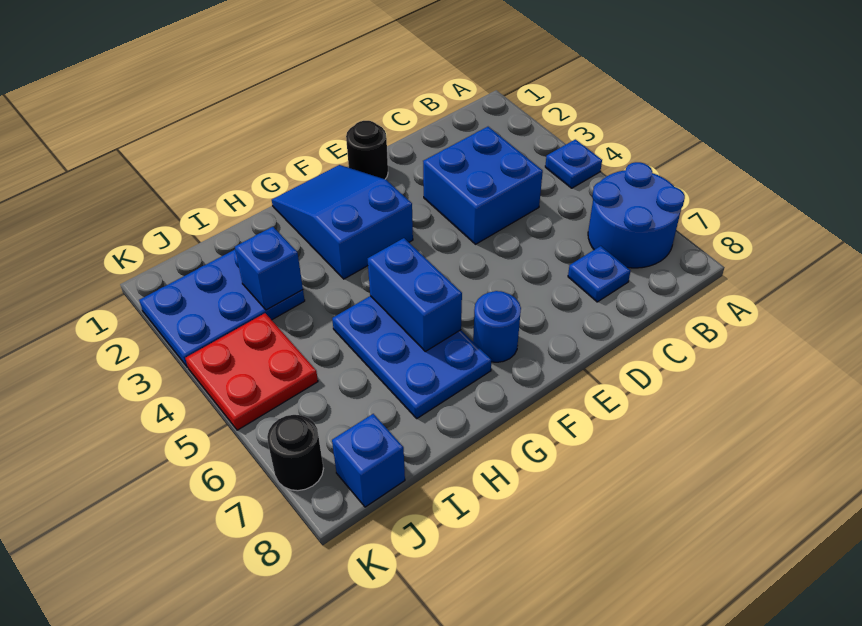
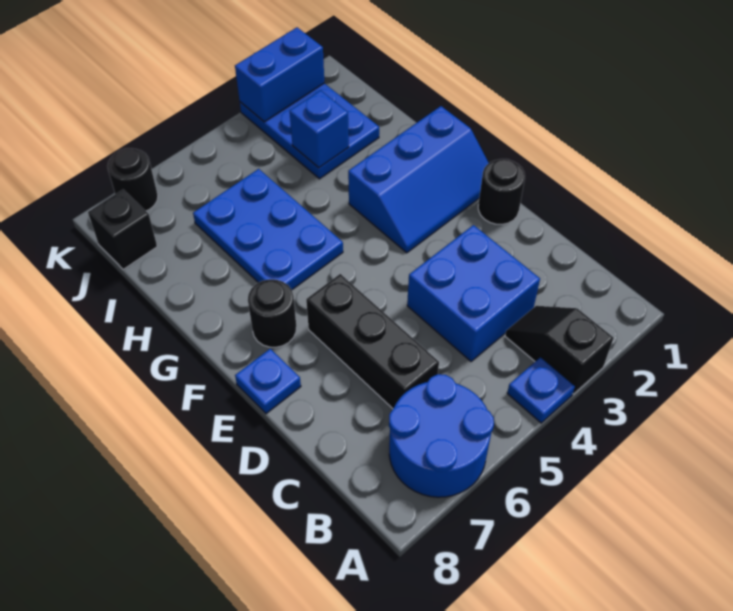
none -> black 1x2 slope [505,306,614,394]
none -> black 1x3 brick [306,274,439,409]
blue 1x1 plate [568,246,631,302] -> blue 1x1 plate moved to [235,349,301,414]
blue 2x3 slope [272,165,413,279] -> blue 2x3 slope turned to [348,106,488,253]
blue 1x1 round brick [473,291,521,362] -> black 1x1 round brick [248,279,296,347]
blue 2x3 plate [332,296,491,418] -> blue 2x3 plate turned to [193,169,343,290]
blue 1x2 brick [368,238,462,351] -> blue 1x2 brick moved to [235,27,324,122]
red 2x2 plate [186,313,318,430] -> none
blue 1x1 brick [332,414,405,507] -> black 1x1 brick [88,190,157,269]

